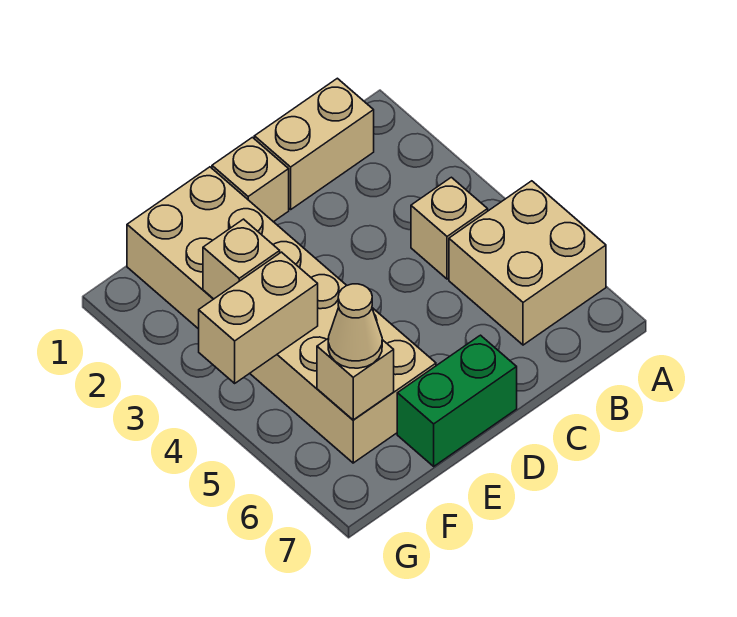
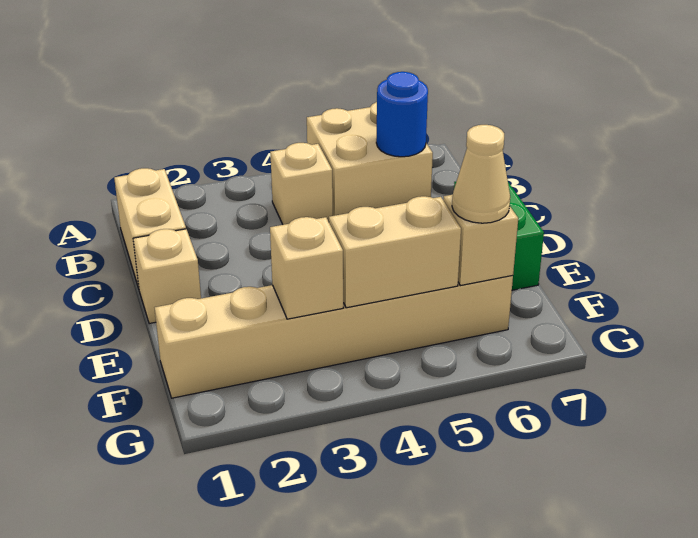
none -> blue 1x1 round brick [376,72,428,157]
tan 2x6 brick [127,167,436,463] -> tan 1x6 brick [155,275,513,398]
tan 1x2 brick [199,252,318,383] -> tan 1x2 brick turned to [329,196,461,308]

